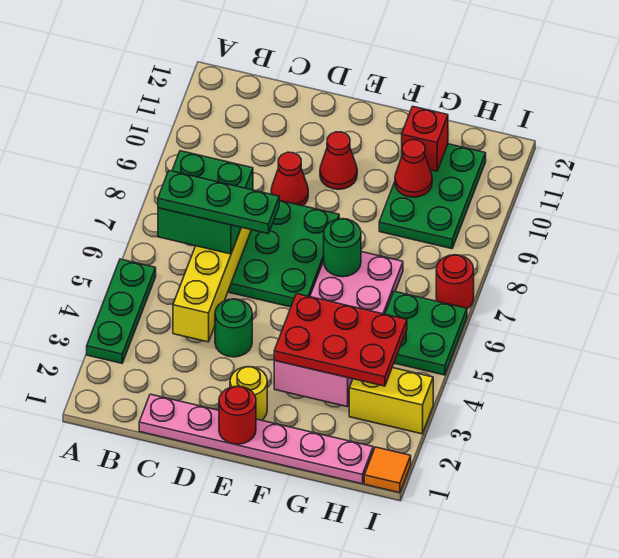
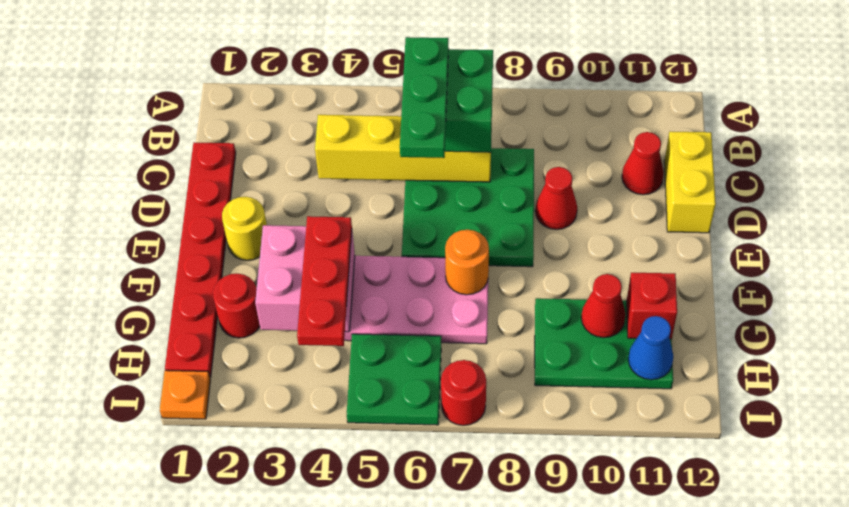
green 1x3 plate [87,259,156,363] -> none
pink 1x6 plate [139,394,373,484] -> red 1x6 plate [165,142,236,377]
green 1x1 round brick [215,299,252,357] -> none
red 1x1 round brick [219,386,256,444] -> red 1x1 round brick moved to [213,273,260,338]
red 1x1 cone [320,132,357,189] -> red 1x1 cone moved to [622,132,664,195]
red 2x3 plate [274,294,407,386] -> red 1x3 plate [297,216,352,346]
green 1x1 round brick [324,219,361,277] -> orange 1x1 round brick [445,230,489,295]
yellow 1x2 brick [349,368,433,434] -> yellow 1x2 brick moved to [664,132,716,233]
none -> blue 1x1 cone [628,316,673,380]
orange 1x1 tile [364,447,411,493] -> orange 1x1 plate [160,370,210,419]

